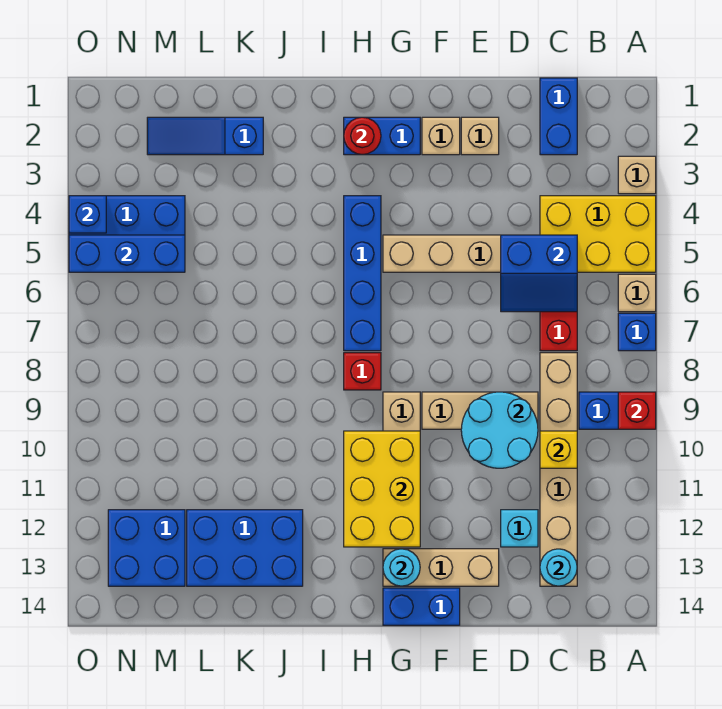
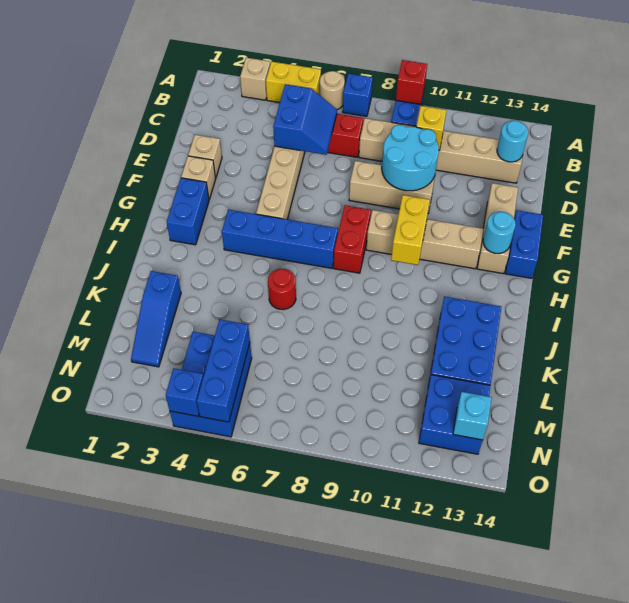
yellow 2x3 brick [540,196,656,272] -> yellow 1x2 brick [266,62,321,103]
tan 1x1 brick [618,274,656,312] -> tan 1x1 round brick [320,71,345,110]
blue 1x2 brick [540,78,577,155] -> none
tan 1x3 brick [422,392,538,429] -> tan 1x3 brick turned to [349,161,435,213]
cyan 1x1 brick [501,510,538,547] -> cyan 1x1 brick moved to [453,392,492,440]
yellow 2x3 brick [344,431,420,547] -> yellow 1x2 brick [391,195,430,265]
red 1x1 round brick [344,117,381,155] -> red 1x1 round brick moved to [268,269,296,310]
red 1x1 brick [344,353,381,390] -> red 1x2 brick [334,205,371,273]

